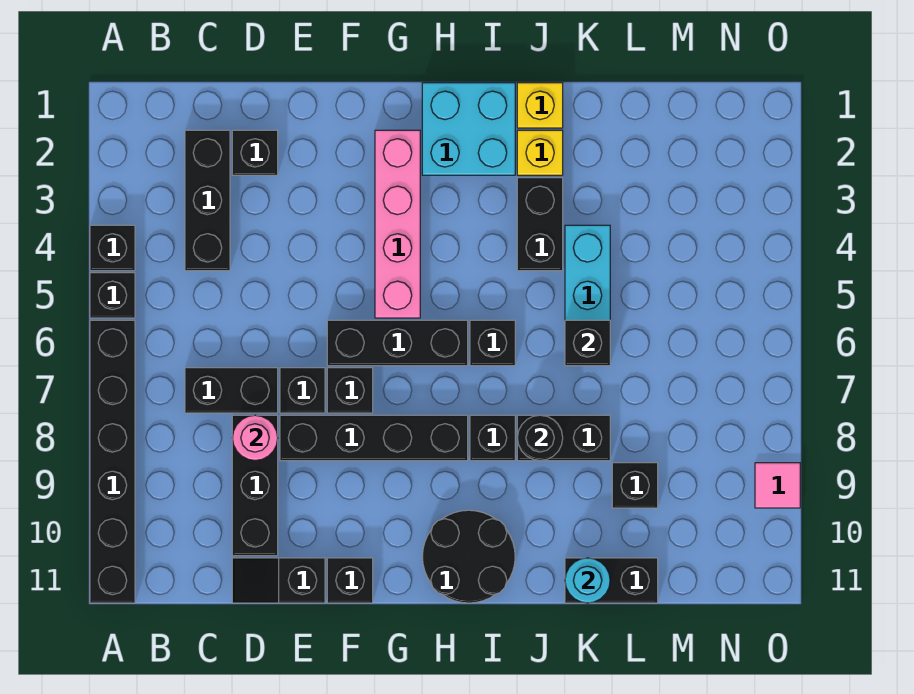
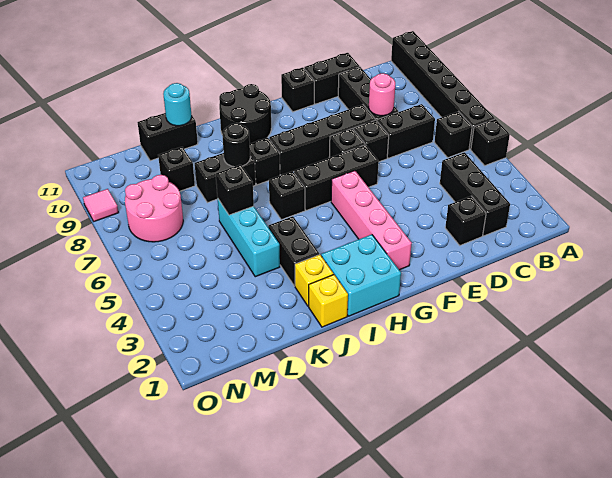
black 1x1 brick [90,225,135,271] -> black 1x1 brick moved to [434,112,472,158]
black 1x2 slope [232,558,325,603] -> black 1x2 brick [304,53,360,104]
none -> pink 2x2 round brick [125,175,183,242]

